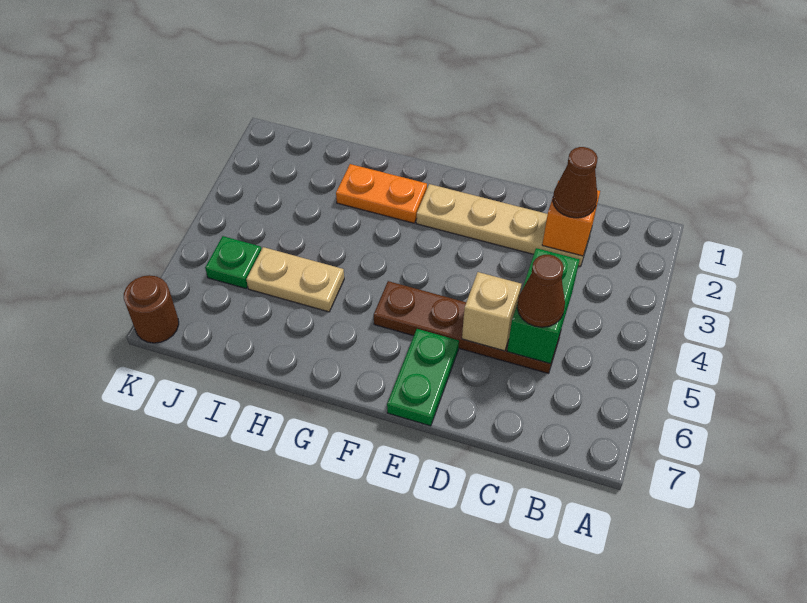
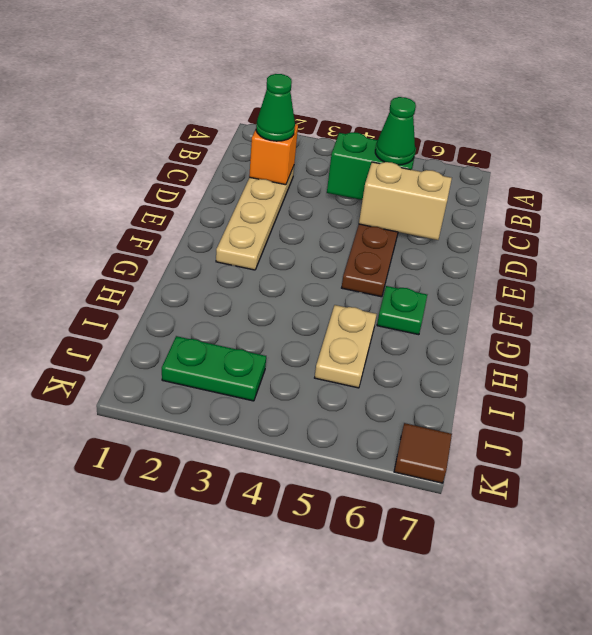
brown 1x1 cone [553,147,598,218] -> green 1x1 cone [256,74,295,141]
brown 1x1 cone [517,255,565,327] -> green 1x1 cone [375,97,416,165]
tan 1x1 brick [462,272,521,351] -> tan 1x2 brick [359,162,452,240]
green 1x2 plate [387,329,459,426] -> green 1x2 plate moved to [162,336,266,401]
orange 1x2 plate [336,164,427,223] -> none
green 1x1 plate [205,236,262,289] -> green 1x1 plate moved to [377,286,427,335]
brown 1x1 round brick [124,275,179,343] -> brown 1x1 tile [394,423,452,483]

